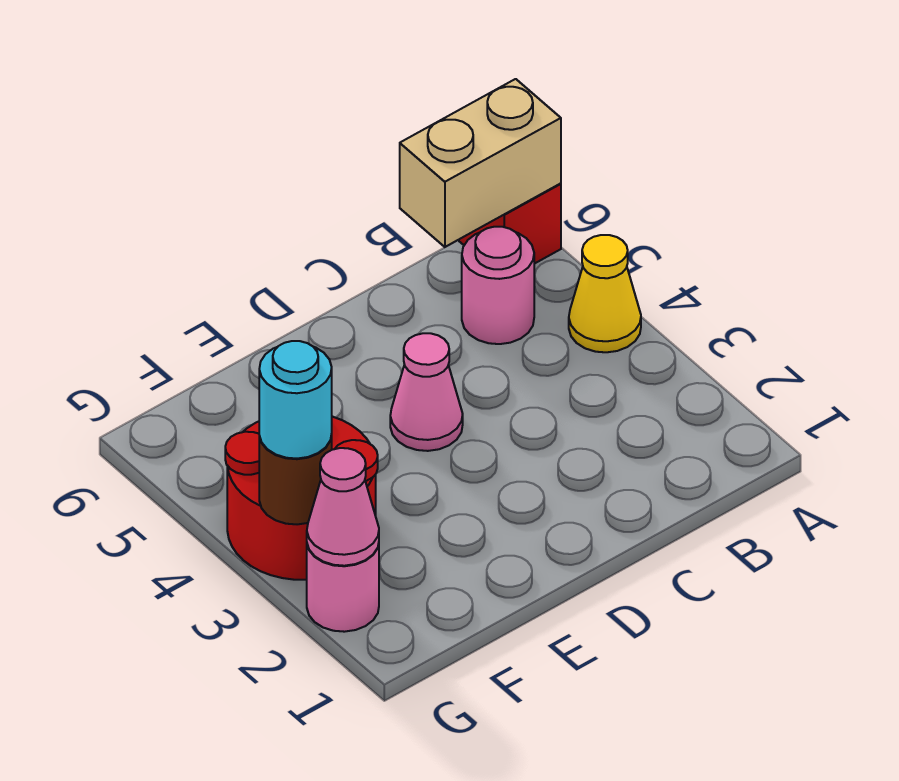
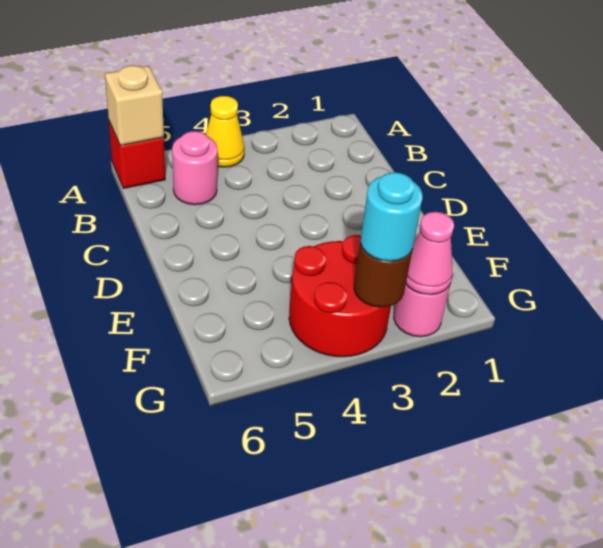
tan 1x2 brick [400,79,561,247] -> tan 1x1 brick [105,65,164,145]
pink 1x1 cone [390,333,463,451] -> none

